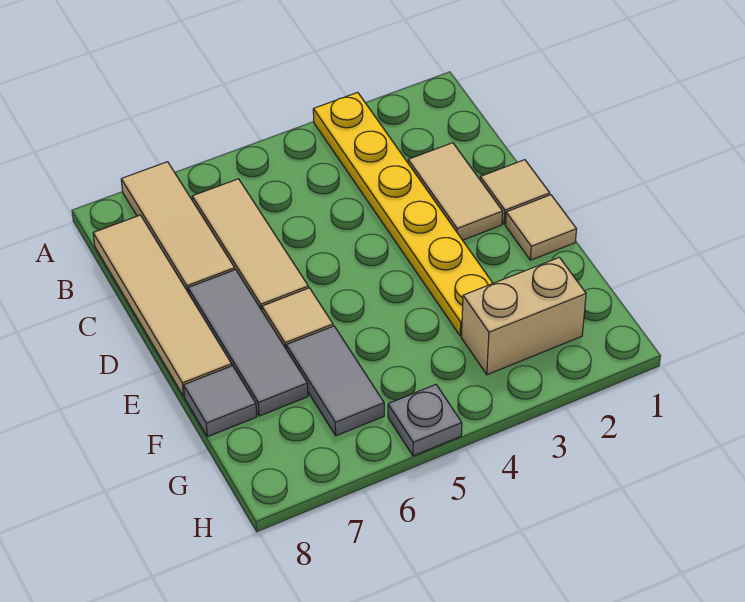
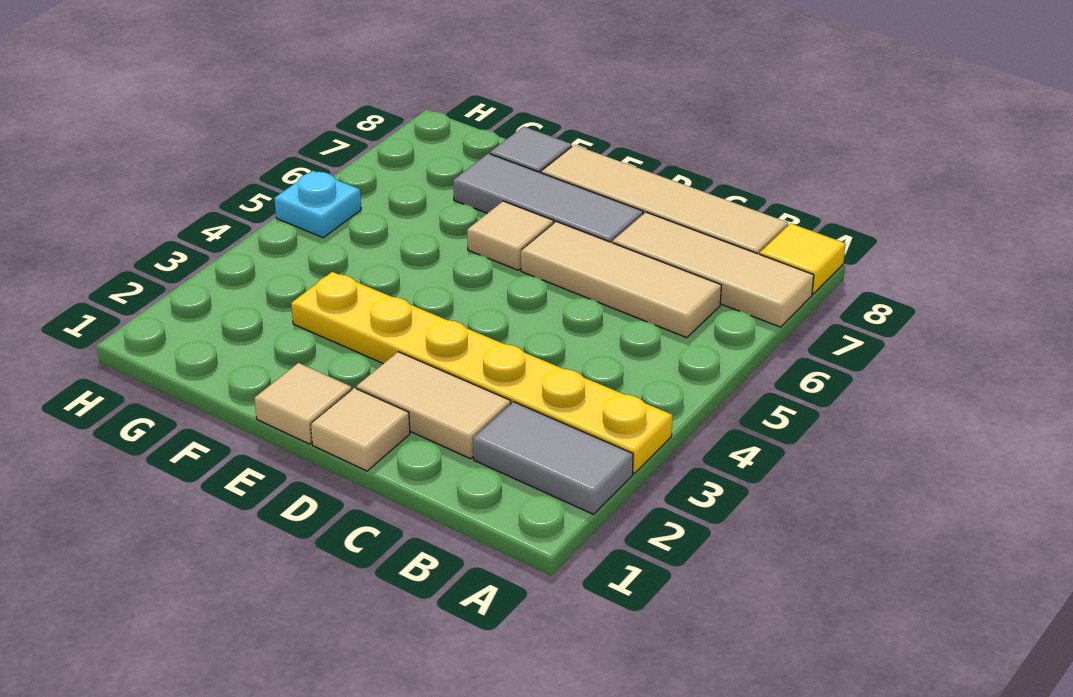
none -> yellow 1x1 tile [760,223,845,294]
grey 1x2 tile [286,326,384,436] -> grey 1x2 tile moved to [473,402,633,514]
tan 1x2 brick [461,257,586,375] -> none
grey 1x1 plate [388,385,462,456] -> cyan 1x1 plate [274,171,361,237]

